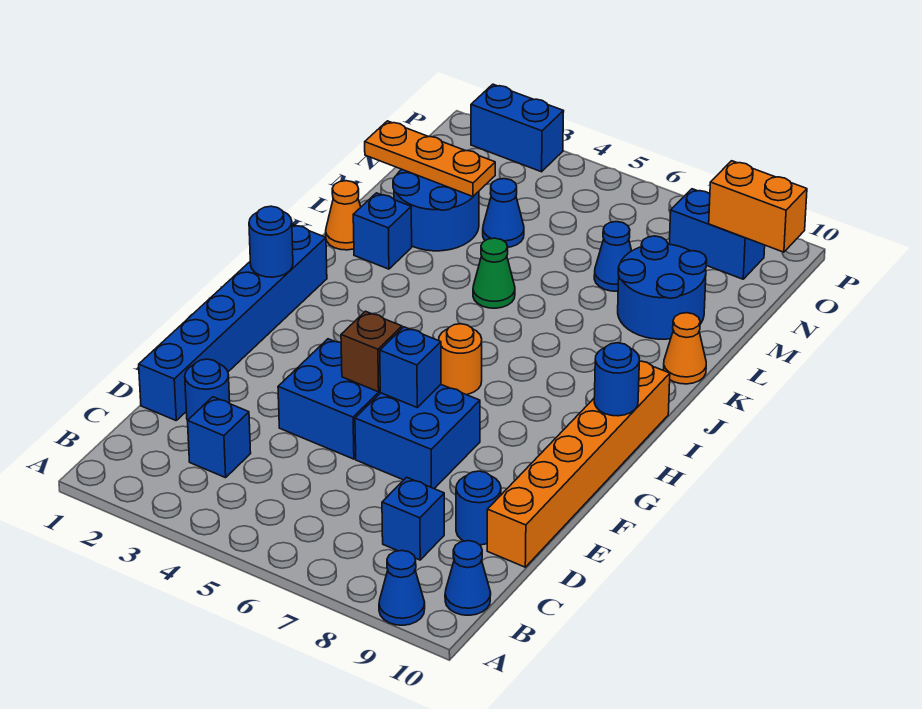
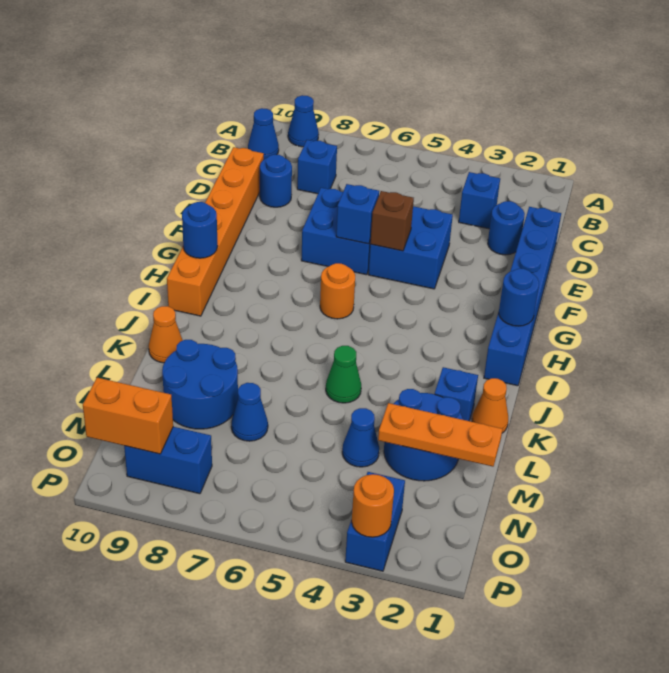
blue 1x2 brick [471,84,564,172] -> blue 1x2 brick turned to [345,472,405,571]
none -> orange 1x1 round brick [352,474,394,537]

